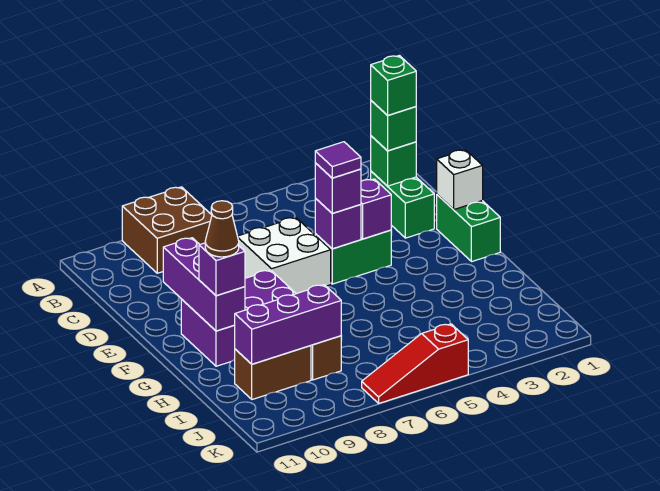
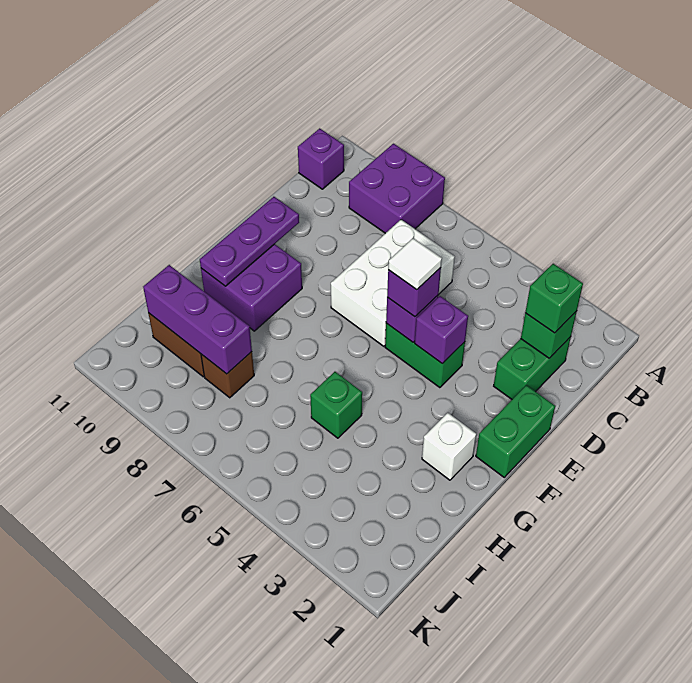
brown 2x2 brick [122,187,212,273] -> purple 2x2 brick [349,144,445,233]
green 1x1 brick [371,55,416,115] -> green 1x1 brick moved to [310,372,362,438]
white 2x2 brick [238,217,331,294] -> white 2x3 brick [331,220,455,346]
white 1x1 brick [437,150,483,210] -> white 1x1 brick moved to [422,413,476,480]
purple 1x1 tile [315,142,361,178] -> white 1x1 tile [388,238,442,290]
purple 1x3 brick [163,238,245,331] -> purple 1x3 plate [200,197,299,286]
purple 2x3 brick [181,270,296,366] -> purple 2x2 brick [201,244,302,331]
purple 1x1 brick [199,243,245,296] -> purple 1x1 brick moved to [298,128,344,189]
brown 1x1 cone [205,201,239,257] -> none
red 1x3 slope [362,324,468,403] -> none

